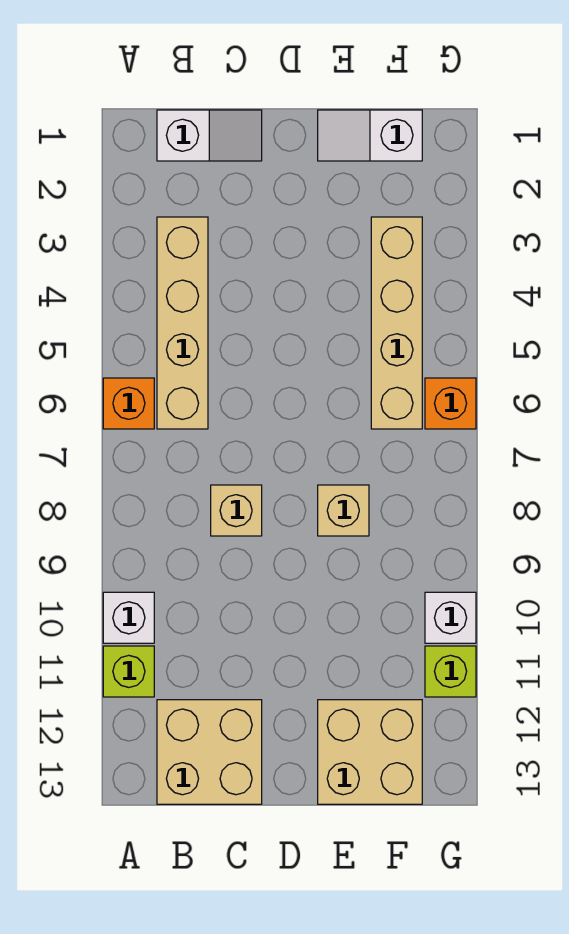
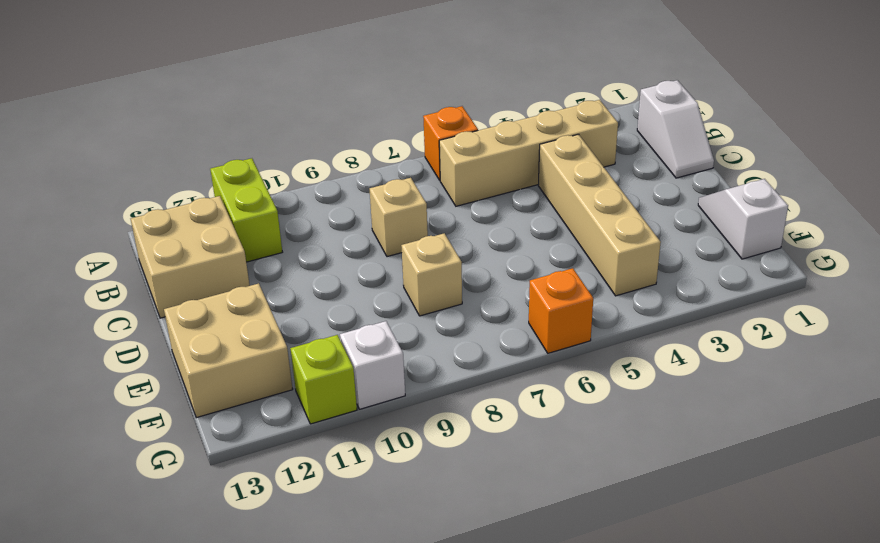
white 1x1 brick [103,592,154,643] -> none
lime 1x1 brick [103,646,154,697] -> lime 1x2 brick [210,158,282,262]
tan 1x4 brick [371,217,422,429] -> tan 1x4 brick turned to [538,134,661,296]

